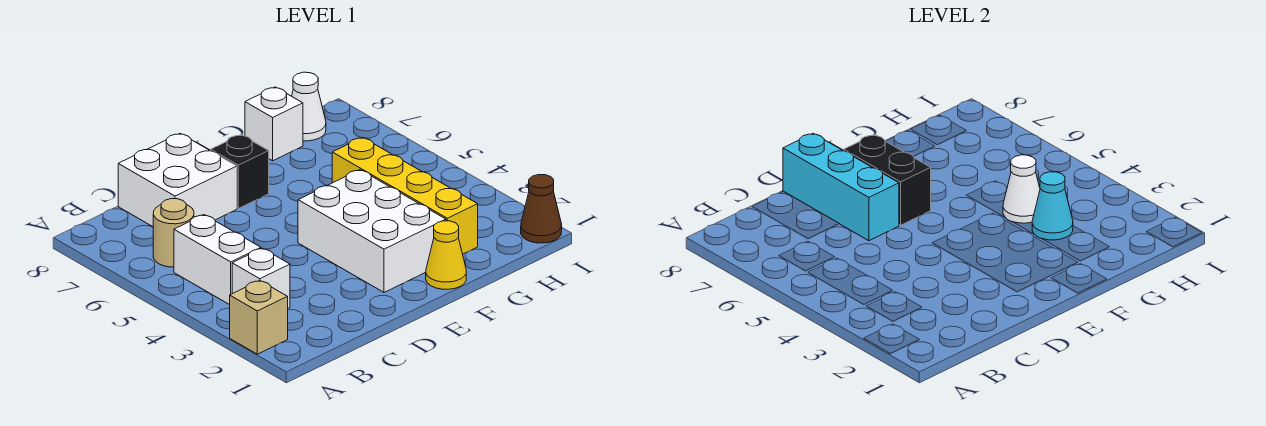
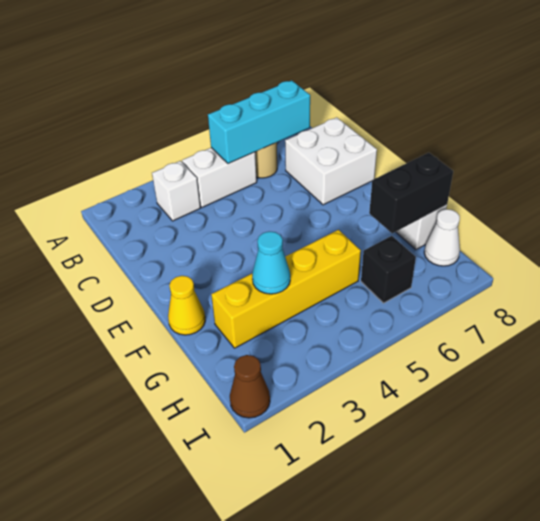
tan 1x1 brick [230,281,288,354] -> none
cyan 1x3 brick [783,134,899,241] -> cyan 1x3 brick moved to [208,80,310,164]
white 2x3 brick [298,170,446,292] -> none
black 1x2 brick [844,135,931,225] -> black 1x2 brick moved to [369,153,453,233]
black 1x1 brick [211,135,269,208] -> black 1x1 brick moved to [361,236,416,303]
white 1x1 cone [1003,155,1040,223] -> none

